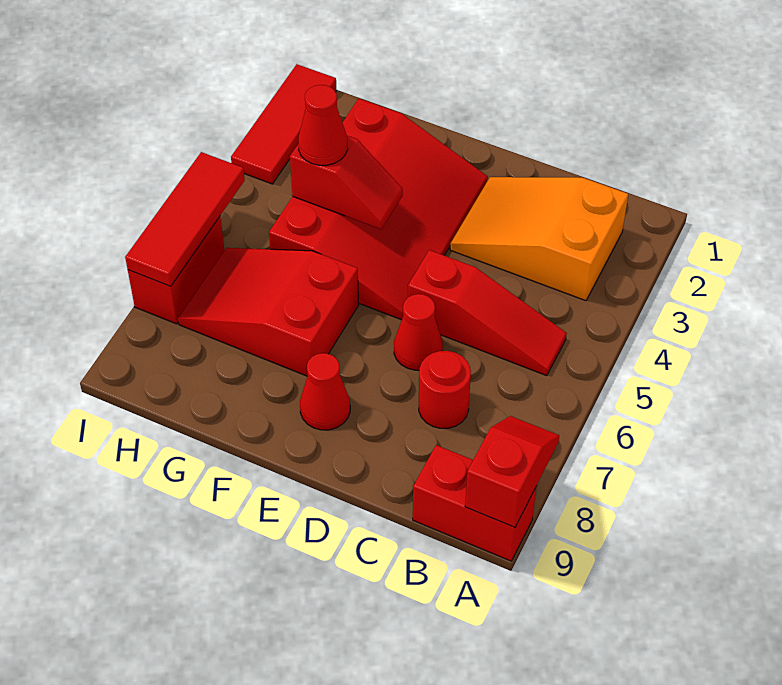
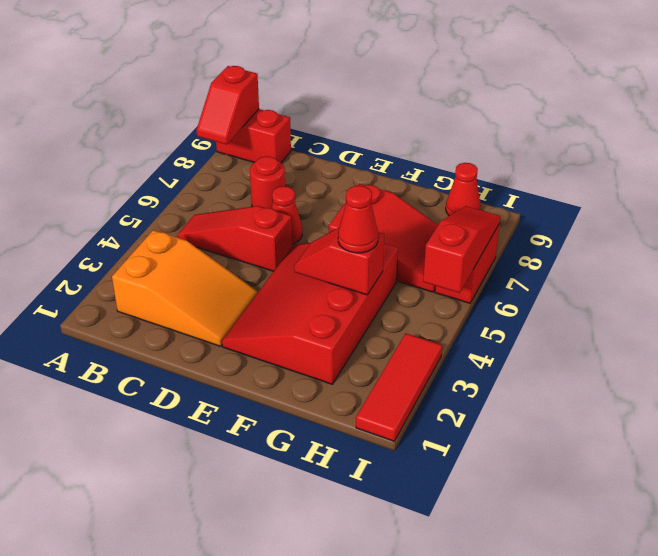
red 1x1 cone [300,353,350,430] -> red 1x1 cone moved to [446,163,481,216]
red 1x3 tile [125,152,245,286] -> red 1x3 slope [423,206,501,293]

